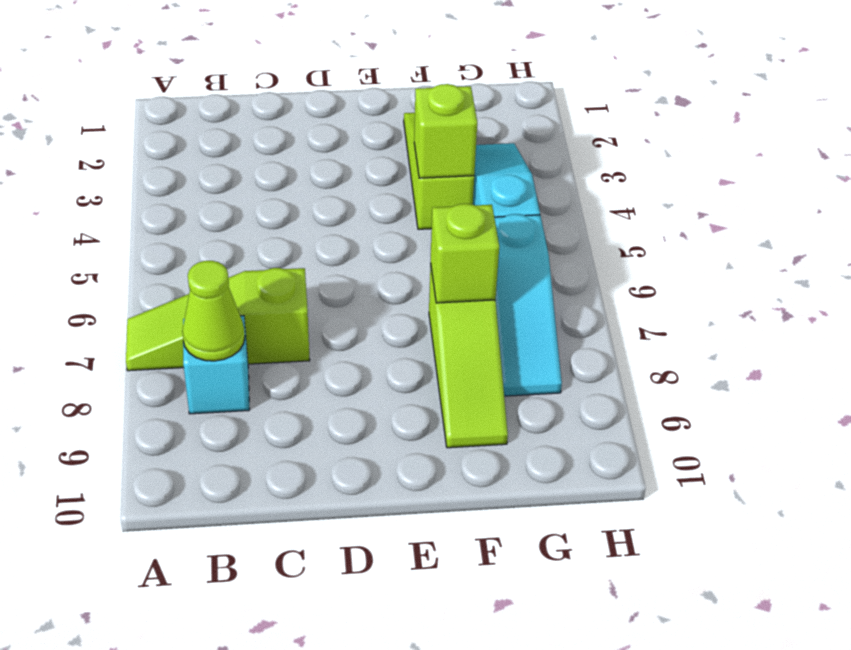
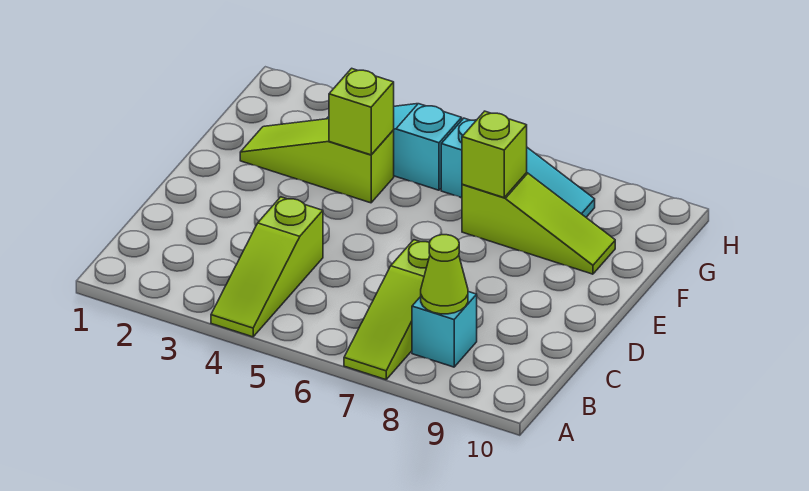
none -> lime 1x3 slope [211,197,323,337]

